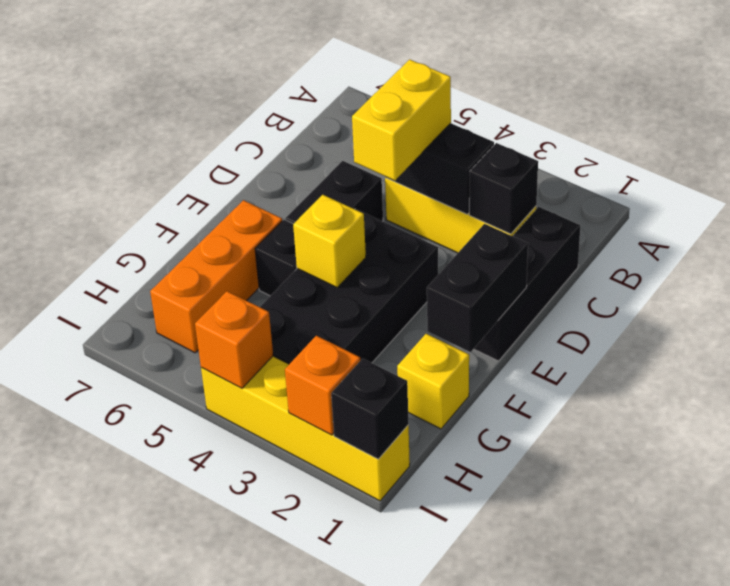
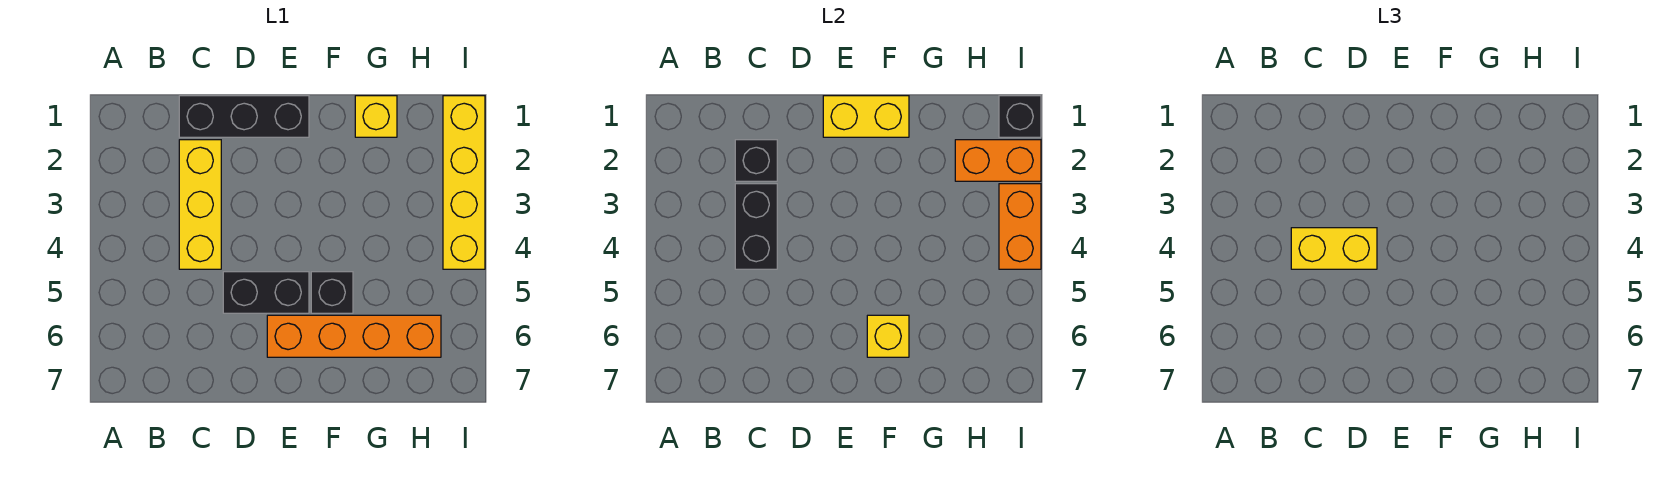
black 1x2 brick [427,224,528,352] -> yellow 1x2 brick [823,96,909,137]
black 2x4 brick [260,209,438,364] -> none
yellow 1x1 brick [293,195,366,287] -> yellow 1x1 brick moved to [867,315,909,357]
orange 1x3 brick [150,200,282,353] -> orange 1x4 brick [267,315,441,357]
orange 1x1 brick [285,336,360,435] -> orange 1x2 brick [955,140,1041,181]
orange 1x1 brick [195,291,273,388] -> orange 1x2 brick [999,184,1041,269]

